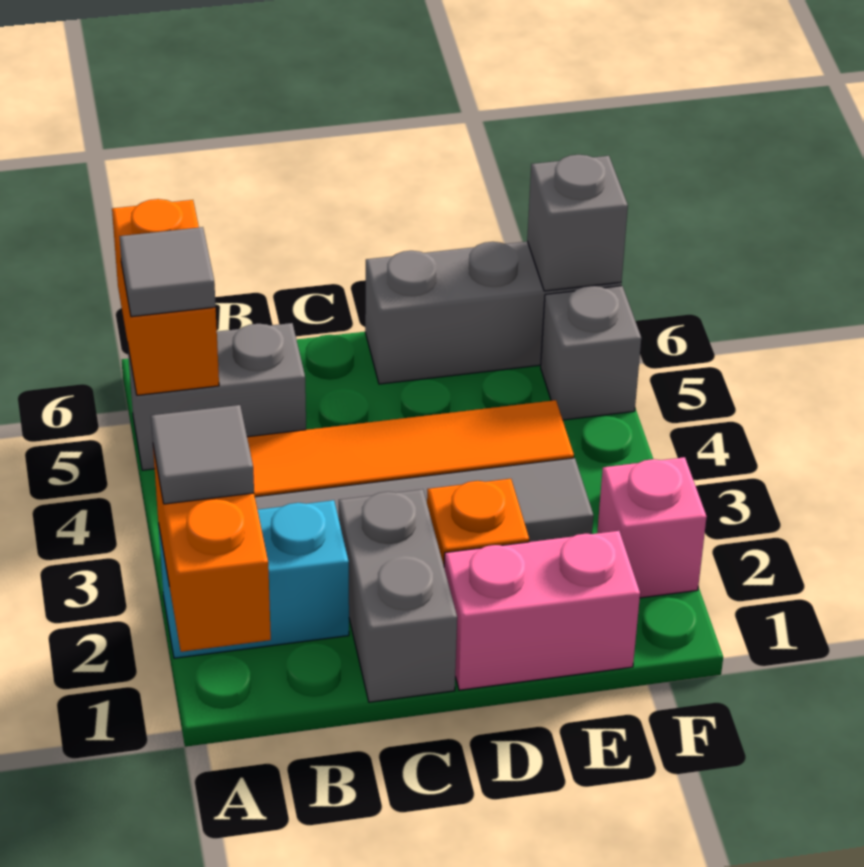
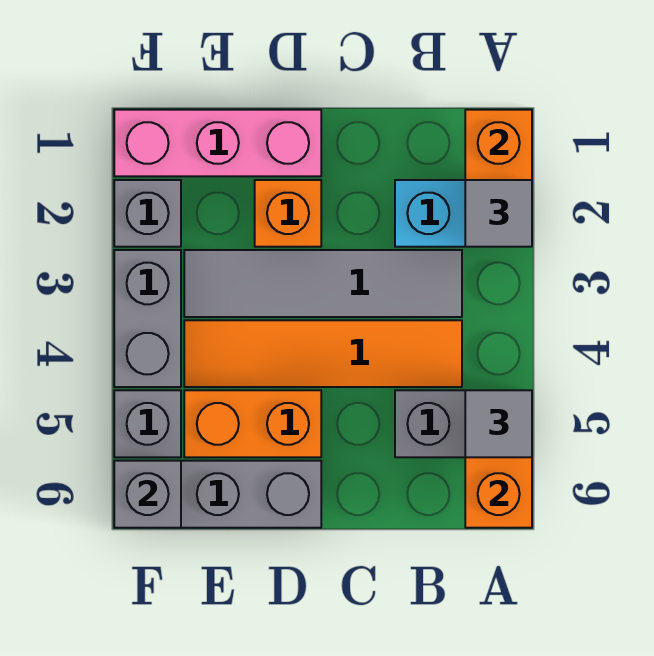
grey 1x2 brick [339,489,457,702] -> grey 1x2 brick moved to [114,250,181,387]
pink 1x2 brick [444,531,640,690] -> pink 1x3 brick [114,110,321,176]
none -> orange 1x2 brick [184,390,321,457]
pink 1x1 brick [597,457,707,598] -> grey 1x1 brick [114,180,181,247]

